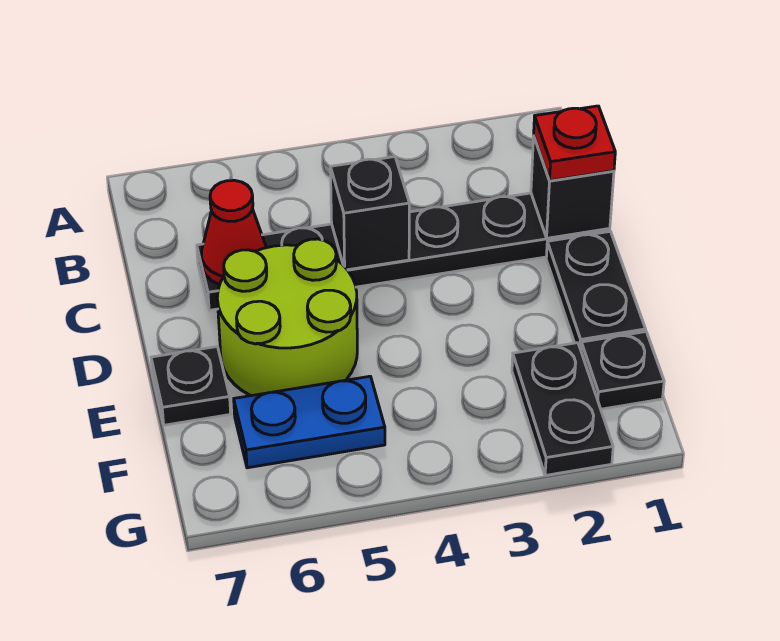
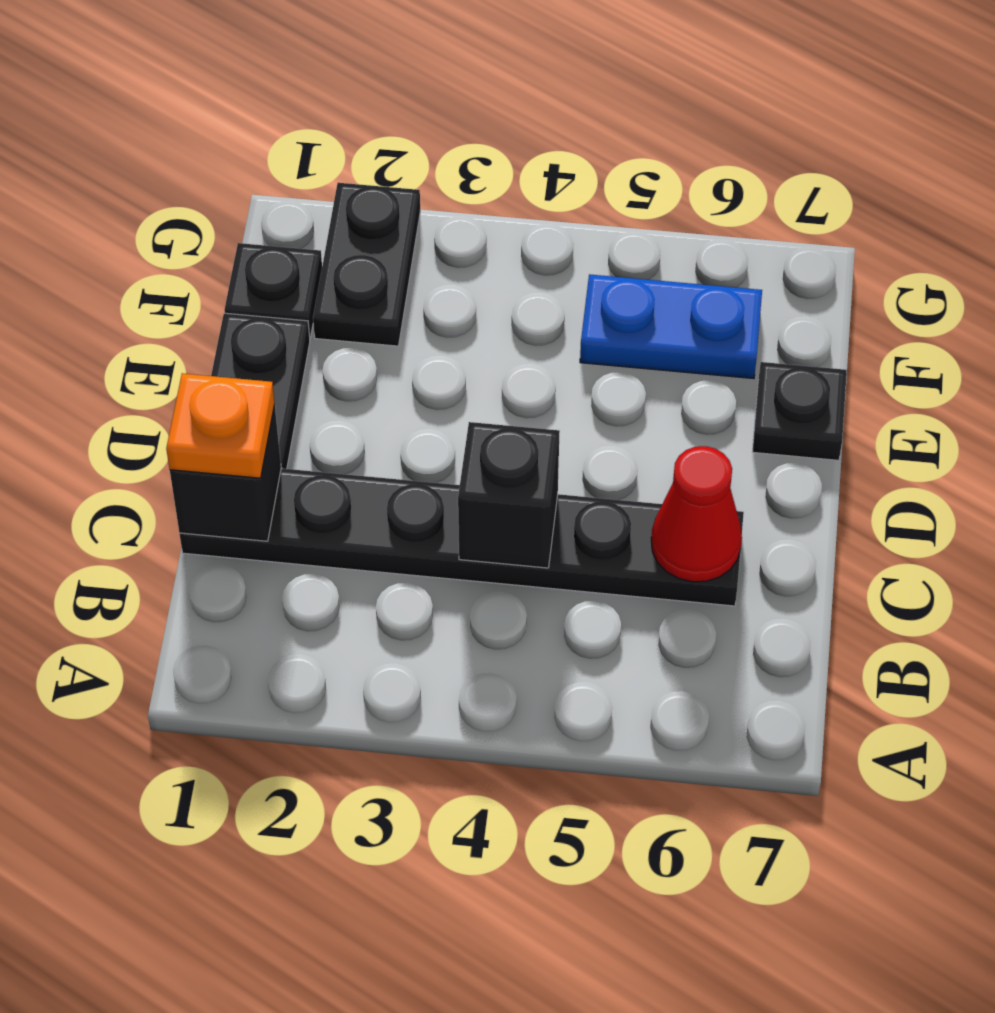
red 1x1 plate [534,106,615,181] -> orange 1x1 plate [166,373,275,478]
lime 2x2 round brick [217,239,357,396] -> none

